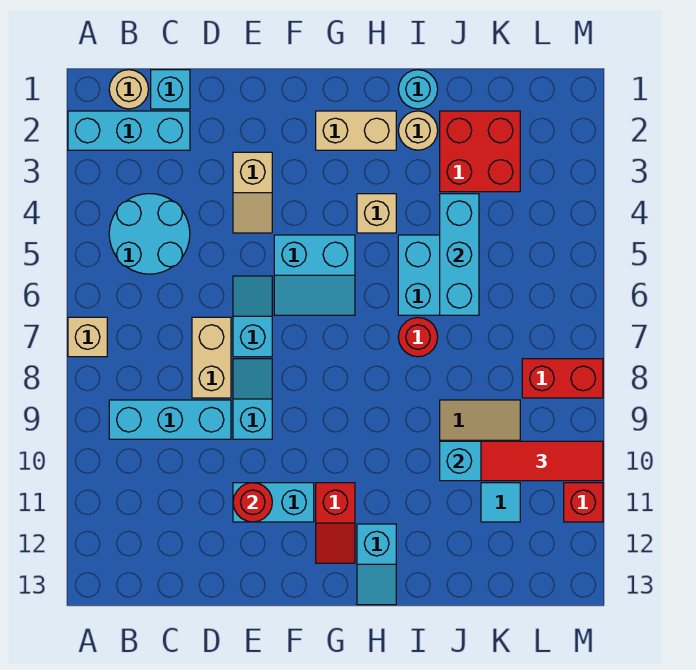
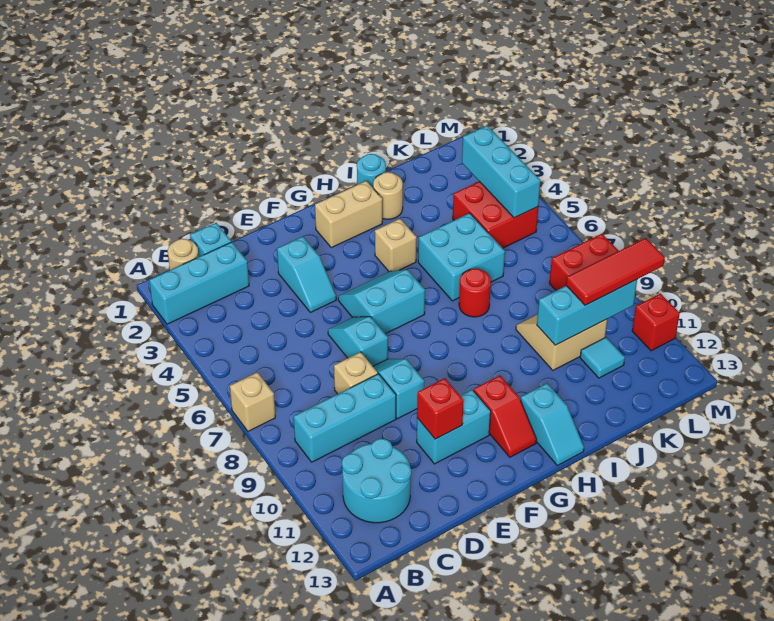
cyan 2x2 round brick [109,194,190,274] -> cyan 2x2 round brick moved to [342,439,411,523]
tan 1x2 brick [192,317,231,398] -> tan 1x1 brick [334,352,378,394]
tan 1x2 slope [233,152,272,233] -> cyan 1x2 slope [277,237,336,313]
red 1x1 round brick [233,483,272,522] -> red 1x1 brick [417,378,464,439]
cyan 2x2 slope [274,235,355,315] -> cyan 2x2 slope turned to [338,270,425,334]
red 2x2 brick [440,111,520,192] -> red 2x2 brick moved to [453,181,538,248]
cyan 1x3 brick [440,194,479,315] -> cyan 1x3 brick moved to [462,126,541,218]

